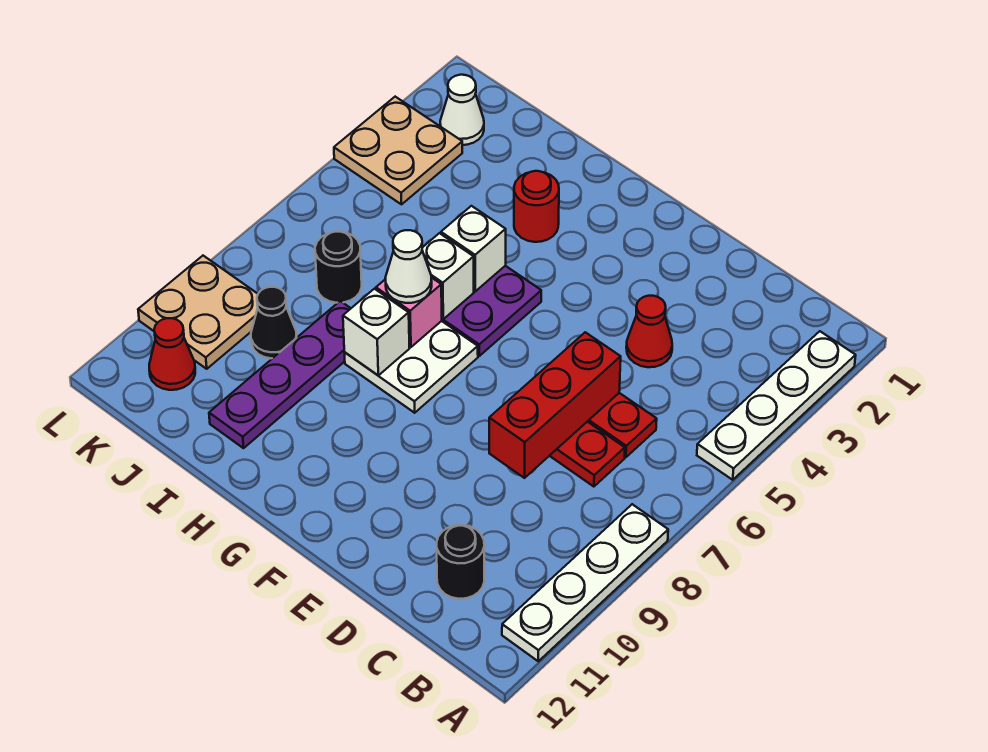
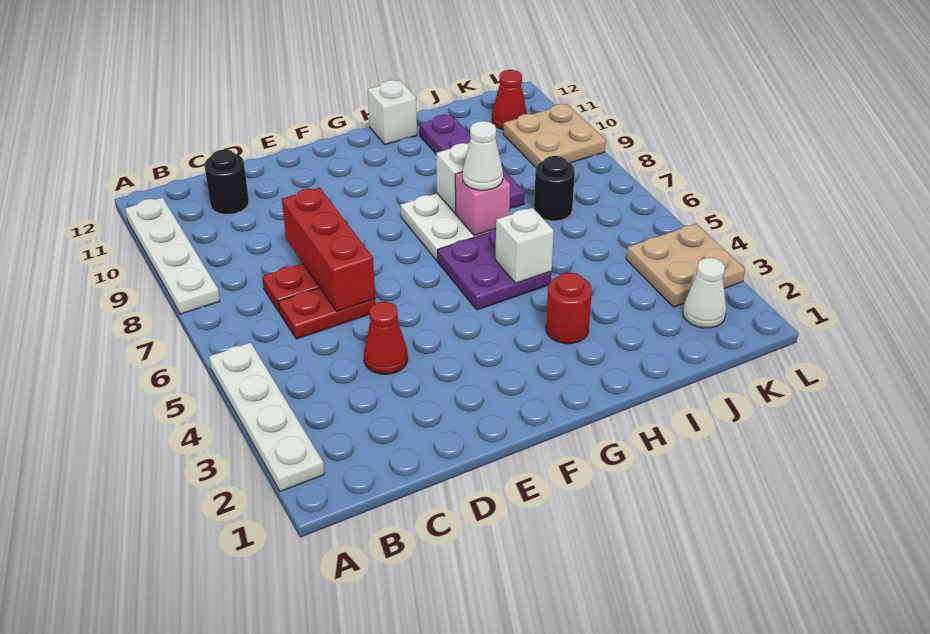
white 1x1 brick [422,233,474,319] -> white 1x1 brick moved to [368,80,417,145]
black 1x1 cone [251,287,297,358] -> none

